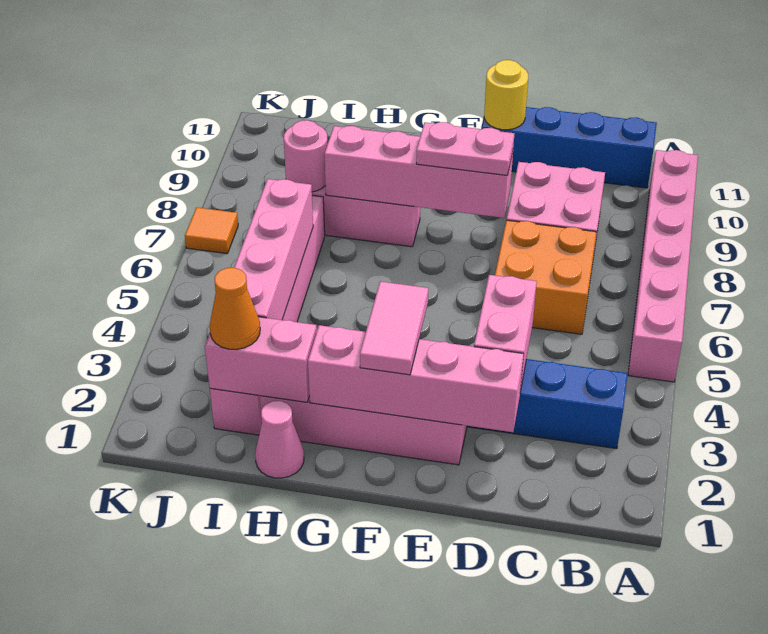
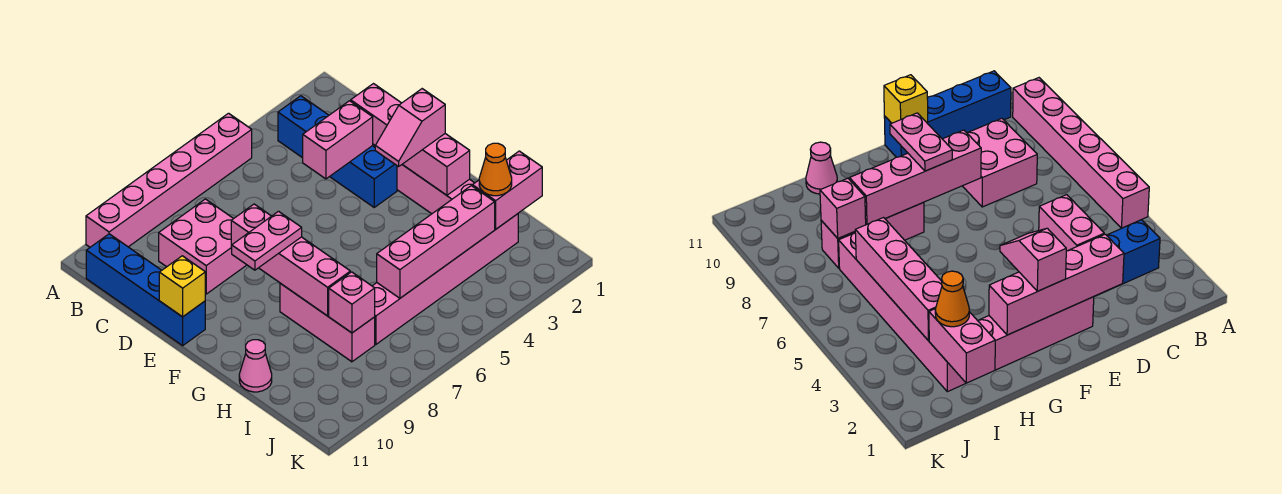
orange 2x2 brick [495,220,596,334] -> none
pink 1x2 plate [416,122,514,175] -> pink 1x2 plate turned to [232,211,302,270]
yellow 1x1 round brick [484,60,528,130] -> yellow 1x1 brick [159,256,205,317]
pink 1x2 tile [360,281,428,375] -> pink 1x2 slope [375,89,445,167]
pink 1x1 cone [255,401,304,478] -> pink 1x1 cone moved to [239,340,272,392]
pink 1x2 brick [205,317,317,402] -> pink 1x2 brick turned to [472,151,542,229]
pink 1x1 round brick [284,120,328,192] -> pink 1x1 brick [329,272,375,333]
orange 1x1 tile [185,207,238,254] -> none

